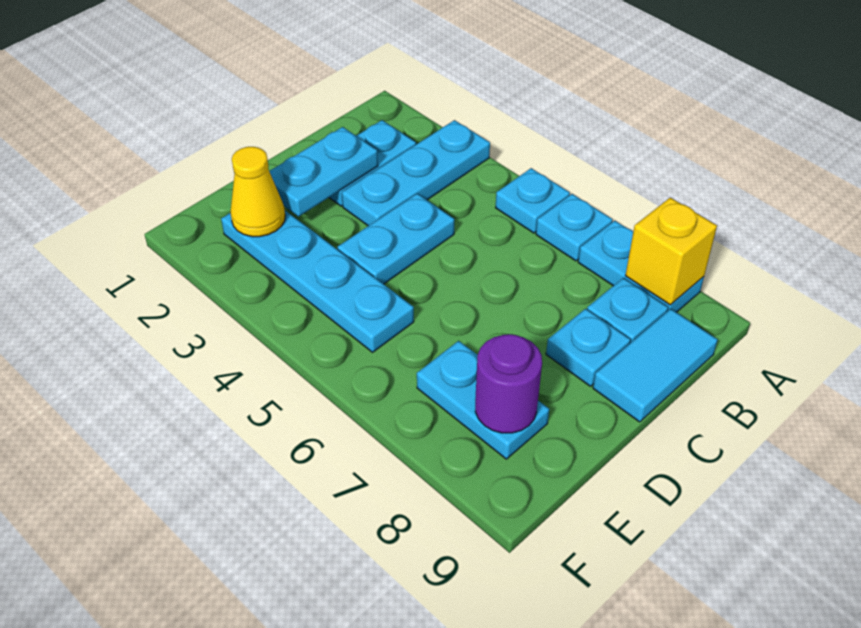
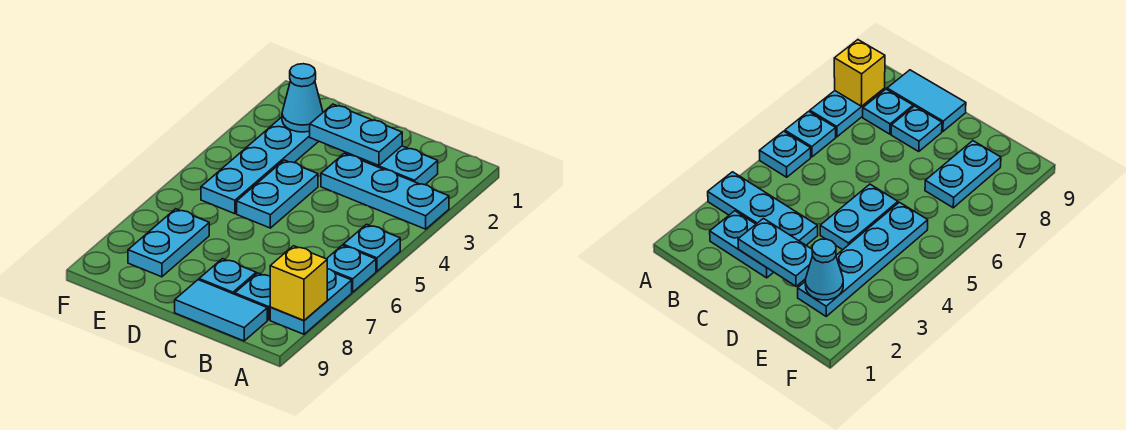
cyan 1x2 plate [338,194,454,284] -> cyan 1x2 plate turned to [237,160,318,228]
yellow 1x1 cone [230,147,285,237] -> cyan 1x1 cone [282,64,323,132]
purple 1x1 round brick [475,334,542,433] -> none

